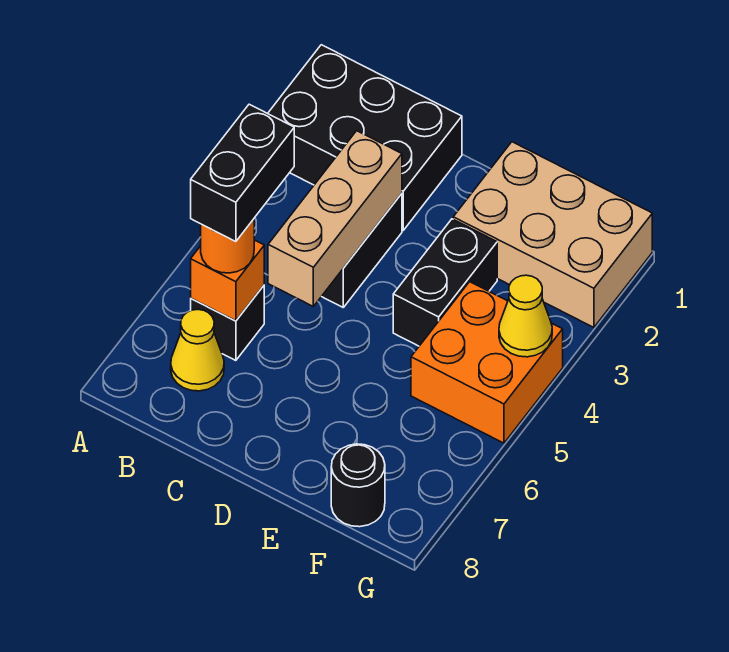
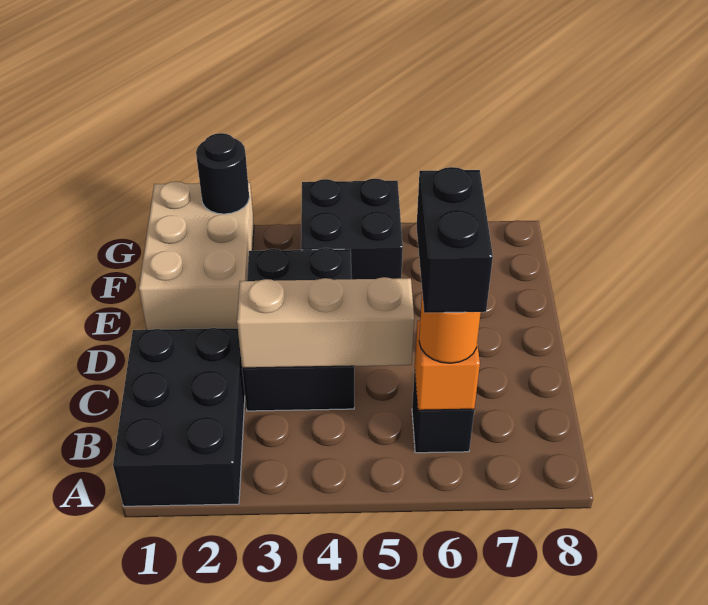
black 1x2 brick [191,104,294,242] -> black 1x2 brick turned to [416,167,493,313]
yellow 1x1 cone [171,310,224,391] -> none
orange 2x2 brick [411,282,563,443] -> black 2x2 brick [301,179,403,279]
black 1x1 round brick [331,444,385,527] -> black 1x1 round brick moved to [196,133,249,214]
yellow 1x1 cone [499,275,552,357] -> none

